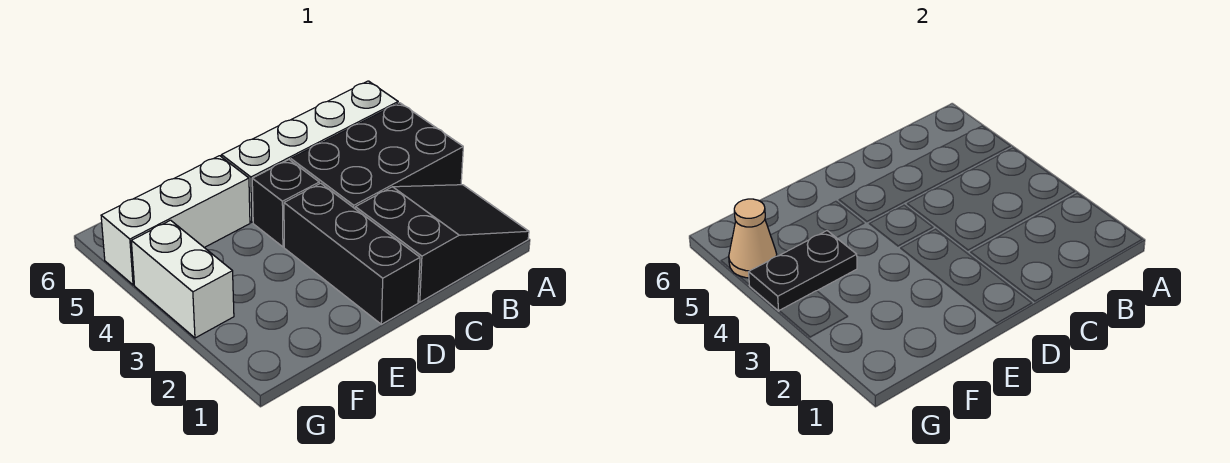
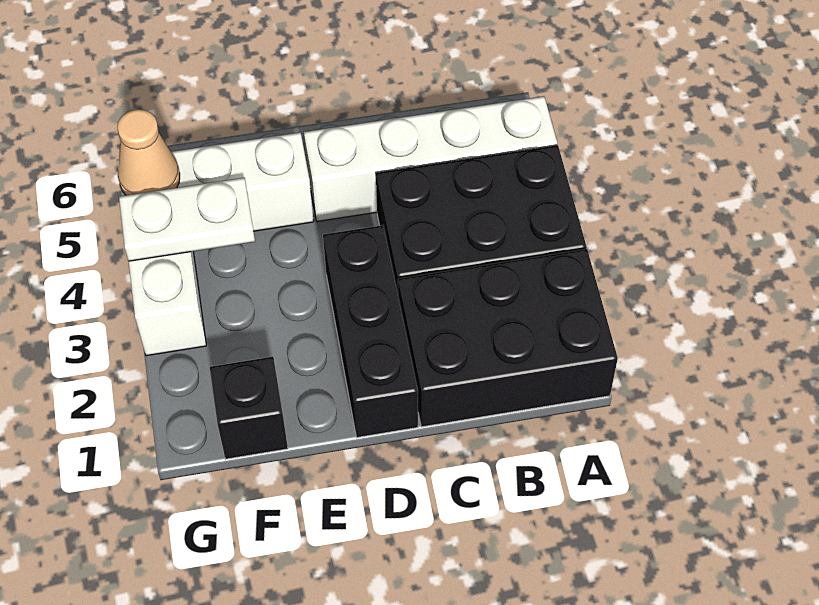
black 2x3 slope [355,185,529,302] -> black 2x3 brick [398,249,618,427]
black 1x1 brick [252,160,319,247] -> black 1x1 brick moved to [210,357,288,459]
black 1x2 plate [749,231,857,311] -> white 1x2 plate [119,178,255,261]

